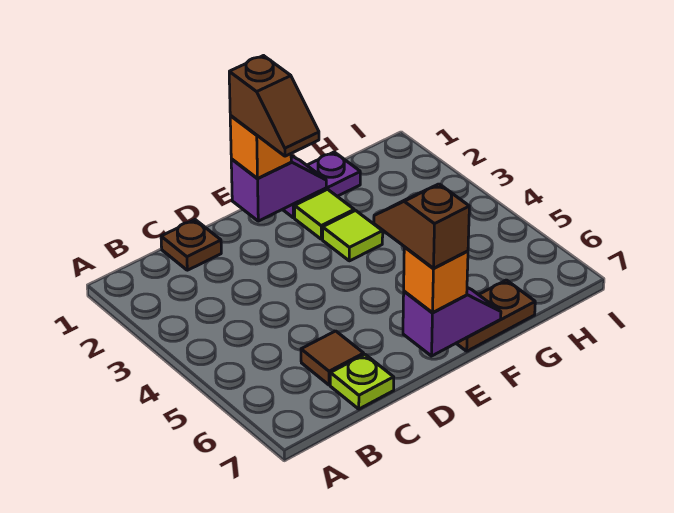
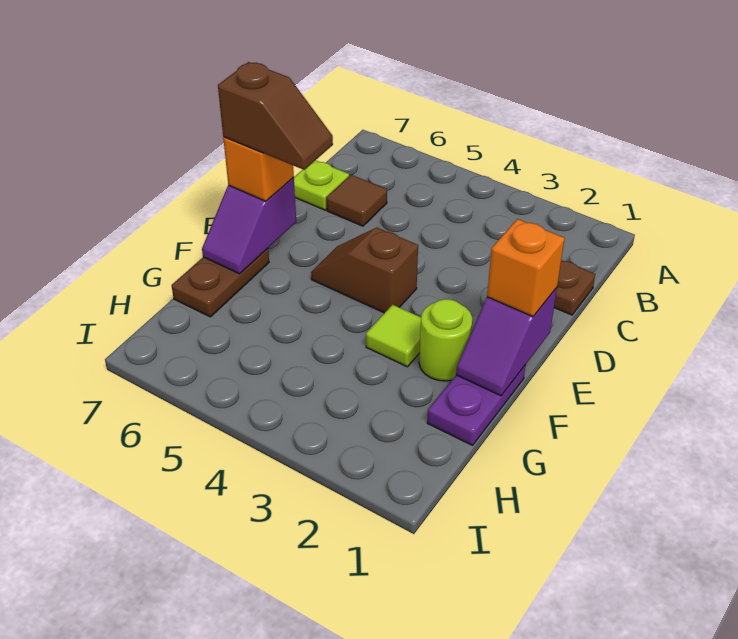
brown 1x2 slope [229,56,319,156] -> brown 1x2 slope moved to [311,228,418,313]
lime 1x1 tile [295,189,354,239] -> lime 1x1 round brick [419,299,472,381]

